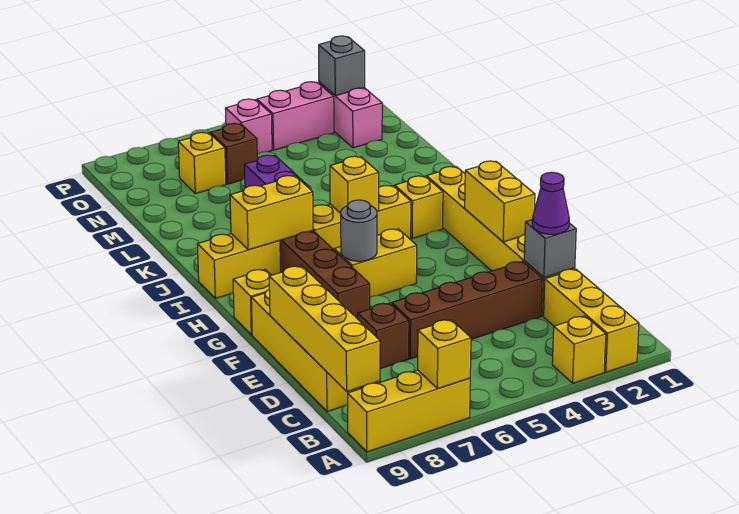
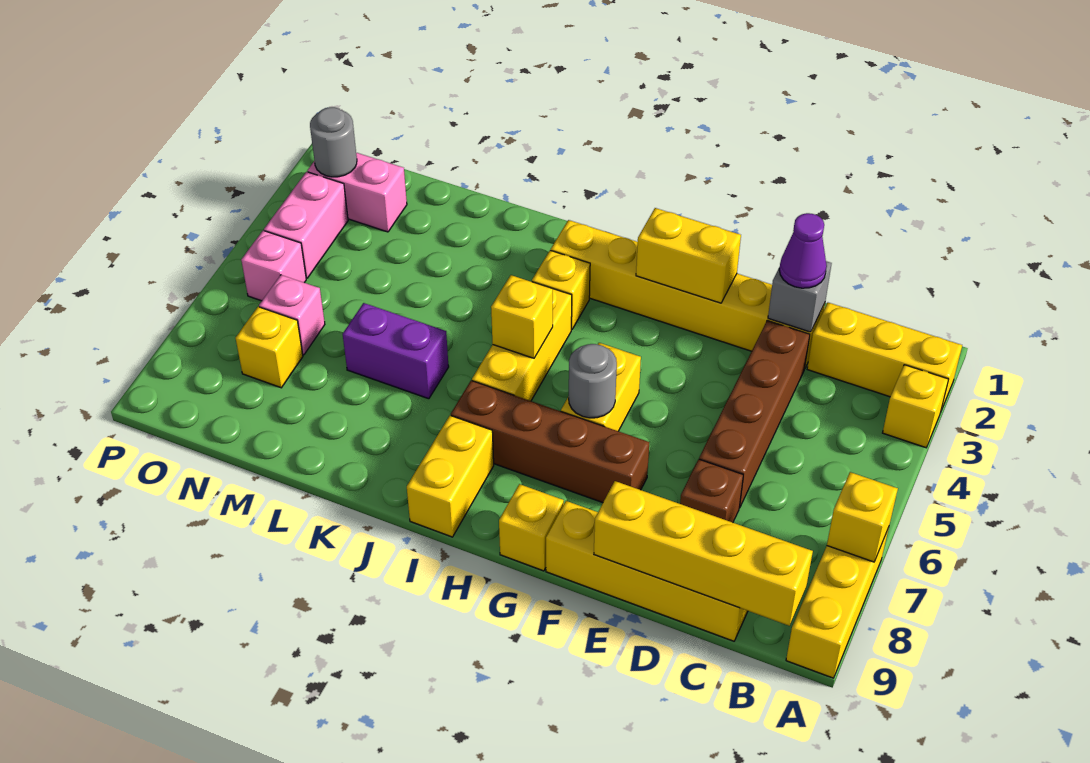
yellow 1x2 brick [230,176,313,250] -> none
brown 1x1 brick [210,123,257,184] -> pink 1x1 brick [259,275,325,355]
grey 1x1 brick [319,36,365,96] -> grey 1x1 round brick [310,107,357,177]

